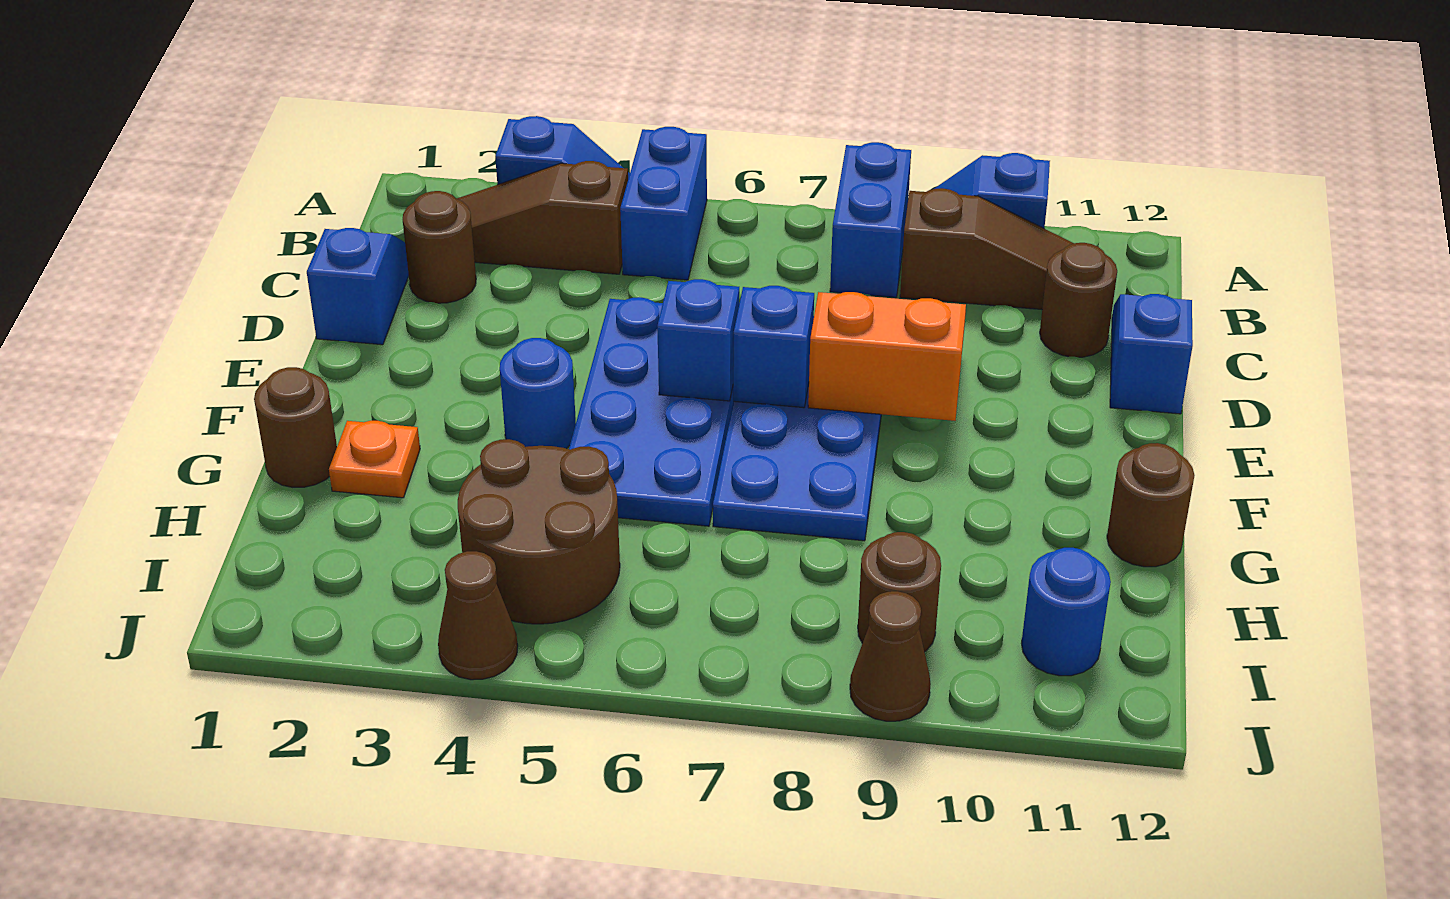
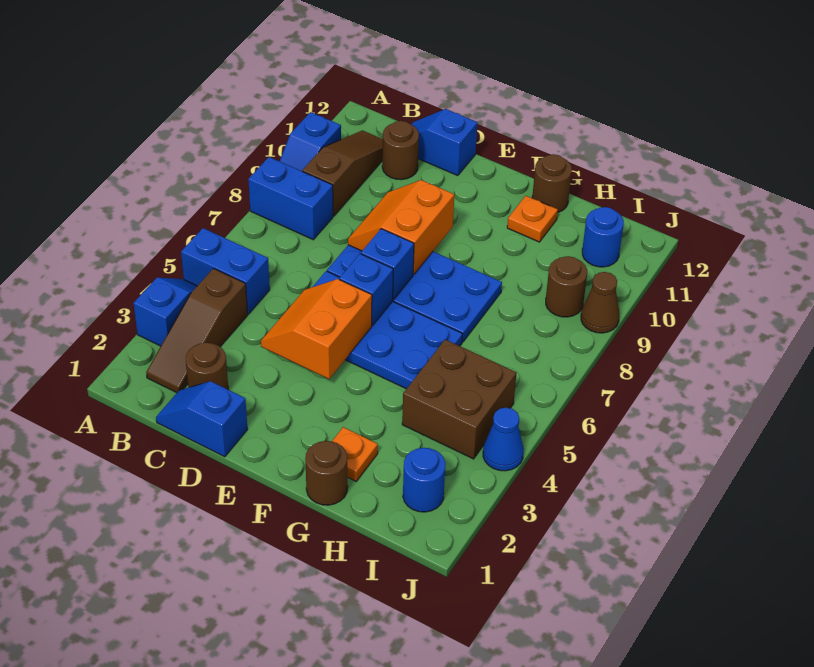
none -> orange 2x2 slope [261,279,372,379]
blue 1x1 round brick [500,338,576,449] -> blue 1x1 round brick moved to [403,448,446,512]
none -> orange 1x1 plate [507,196,558,242]
brown 2x2 round brick [458,439,620,624] -> brown 2x2 brick [402,340,517,459]
brown 1x1 cone [438,551,518,680] -> blue 1x1 cone [483,408,524,471]

